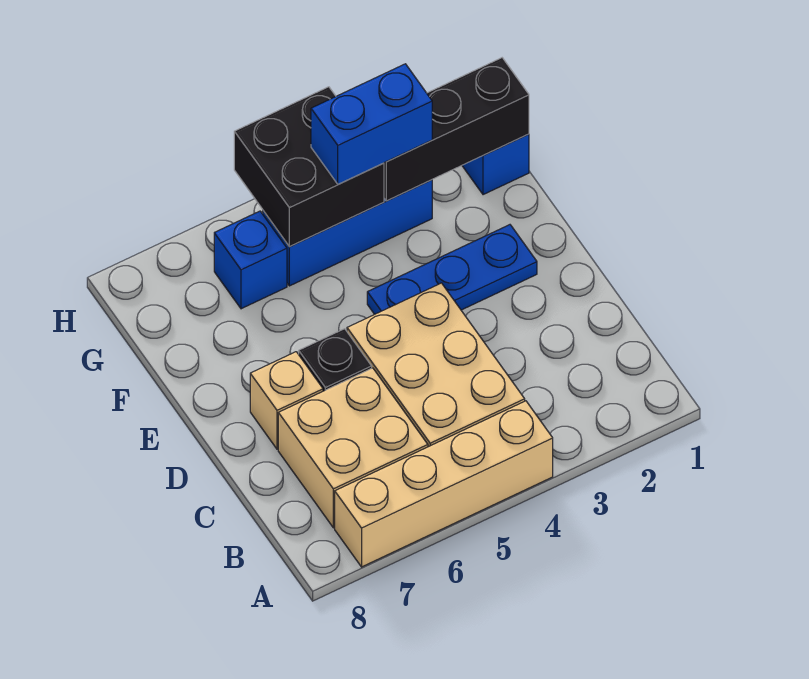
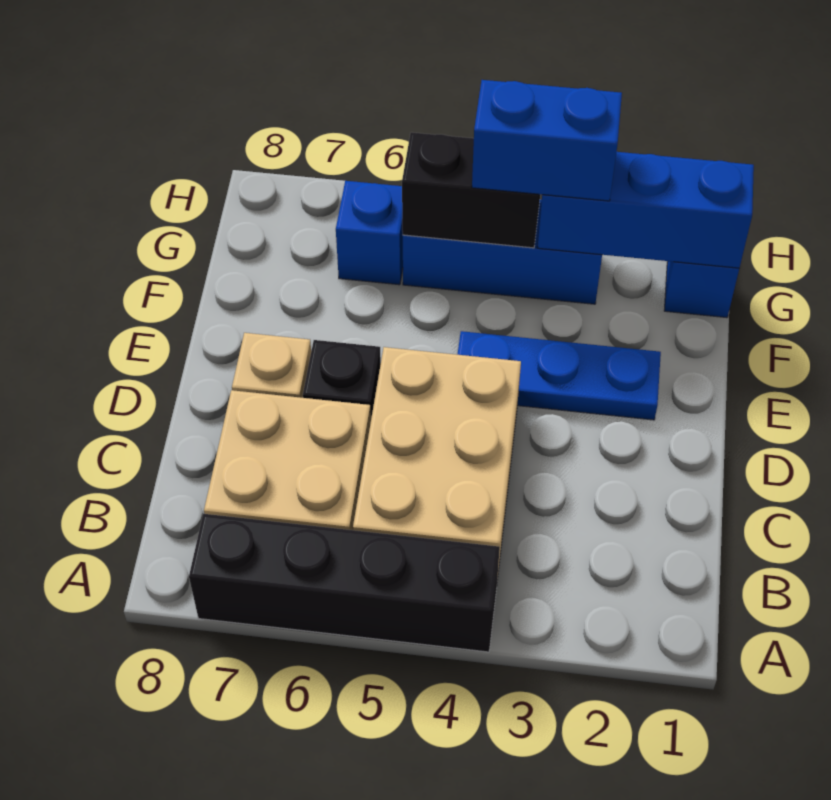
tan 1x4 brick [335,401,553,567] -> black 1x4 brick [189,514,500,652]
black 1x3 brick [384,58,529,201] -> blue 1x3 brick [538,152,754,268]
black 2x2 brick [234,87,384,247] -> black 1x2 brick [402,132,540,248]

